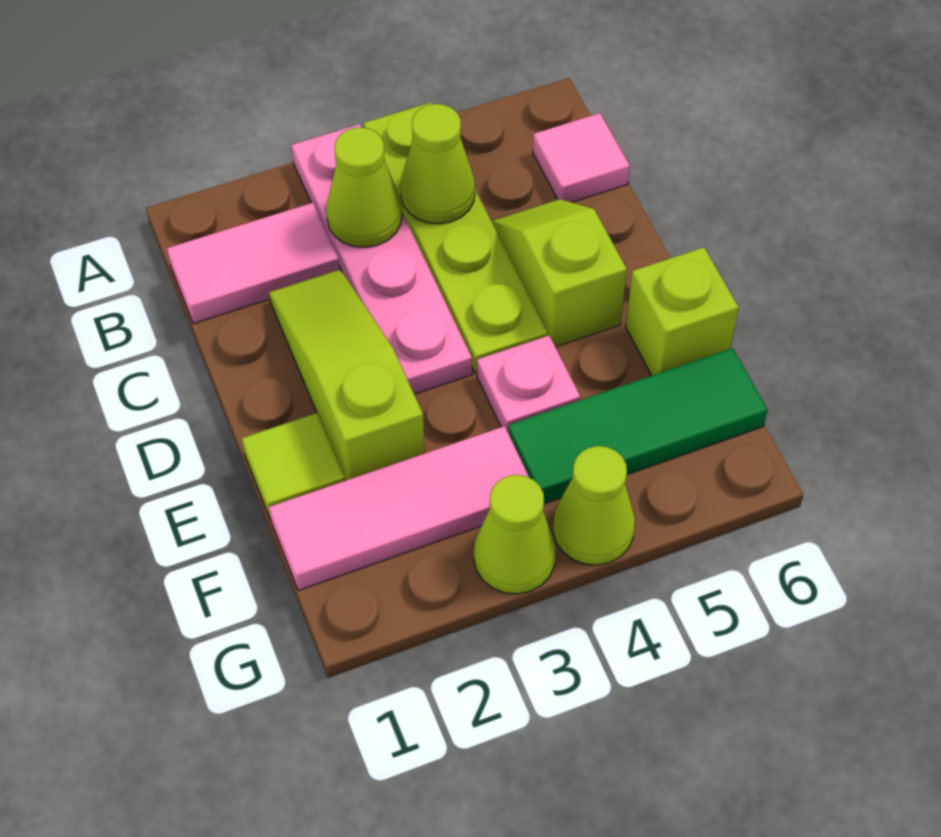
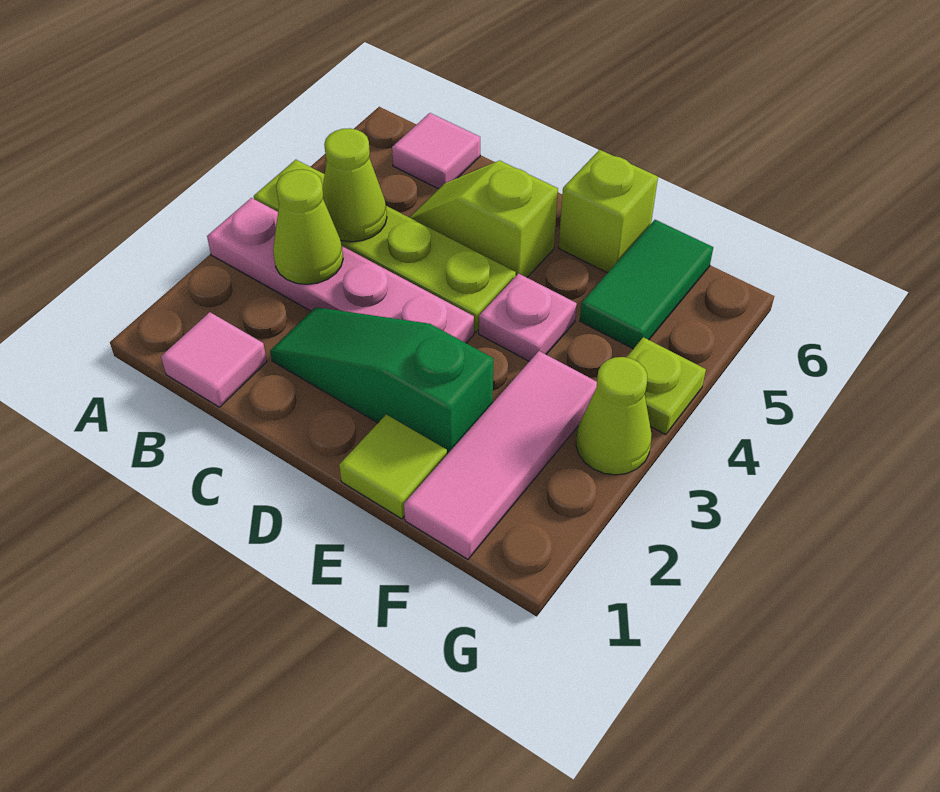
pink 1x2 tile [167,203,340,324] -> pink 1x1 tile [161,312,267,407]
lime 1x3 slope [269,269,425,481] -> green 1x3 slope [270,307,493,454]
green 1x3 tile [508,348,768,504] -> green 1x2 tile [580,220,713,349]
lime 1x1 cone [553,446,635,565] -> lime 1x1 plate [627,337,706,435]

